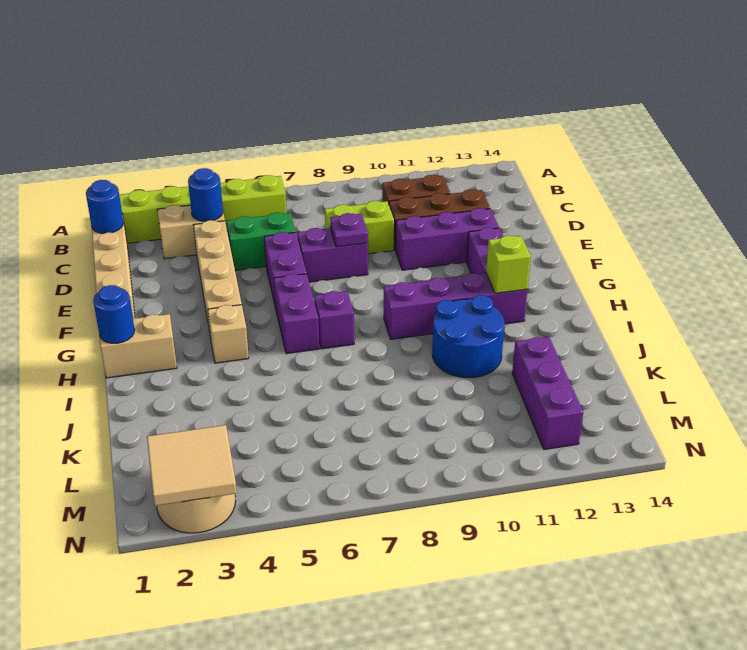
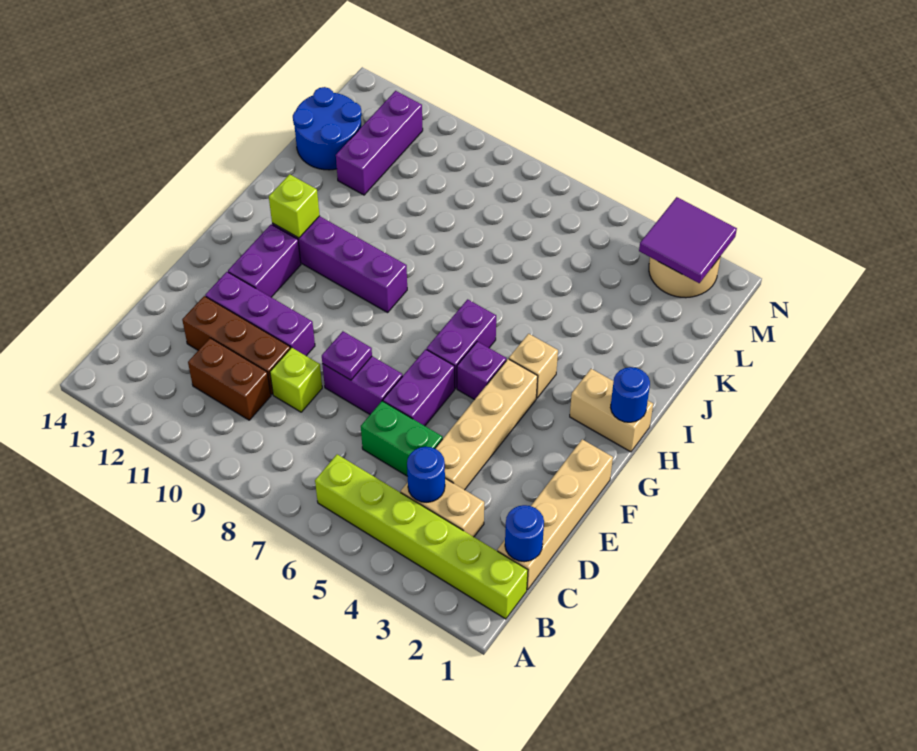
lime 1x2 brick [325,201,394,254] -> lime 1x1 brick [270,347,322,412]
purple 1x1 brick [314,291,354,349] -> purple 1x1 brick moved to [457,341,506,400]
blue 2x2 round brick [432,295,505,378] -> blue 2x2 round brick moved to [293,87,362,170]
tan 2x2 tile [147,425,237,506] -> purple 2x2 tile [639,197,737,283]

